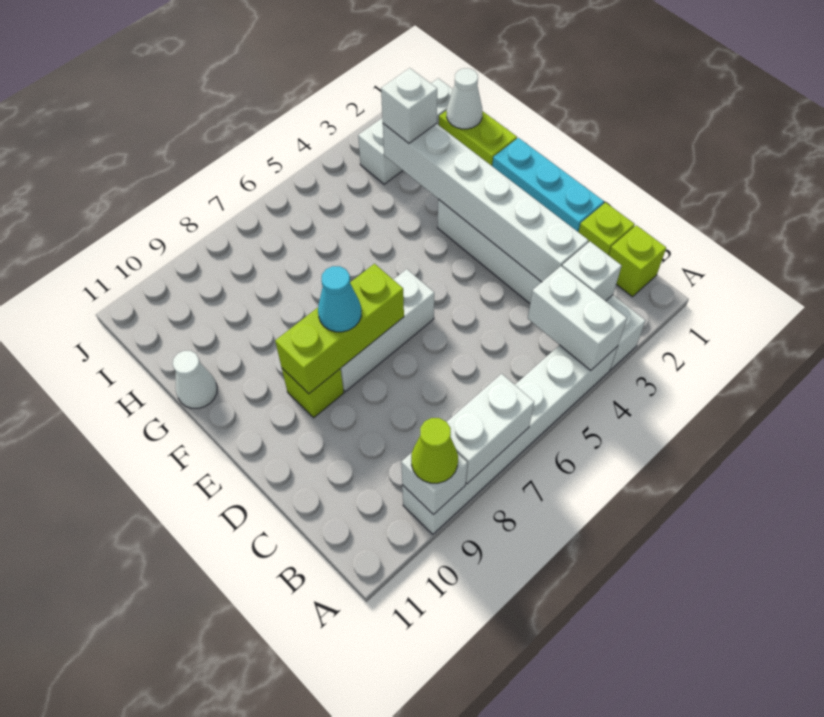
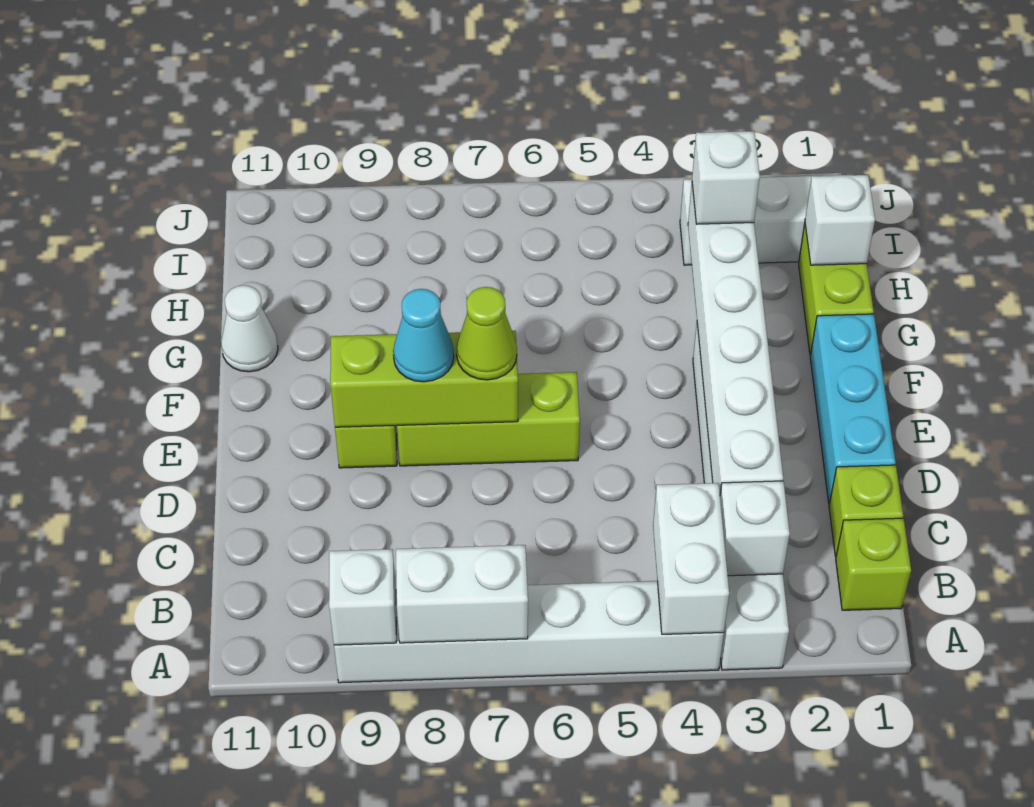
lime 1x1 cone [411,418,458,483] -> lime 1x1 cone moved to [457,287,517,380]
white 1x3 brick [340,269,434,392] -> lime 1x3 brick [397,372,580,466]
white 1x1 cone [447,68,482,129] -> white 1x1 brick [805,175,875,265]

